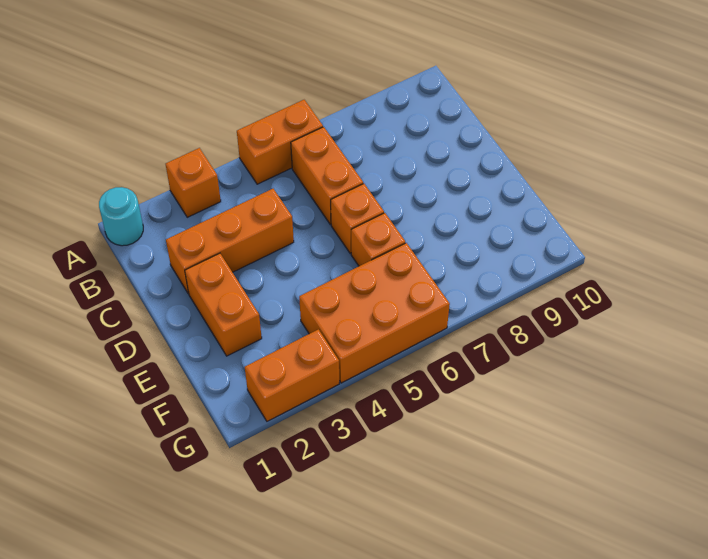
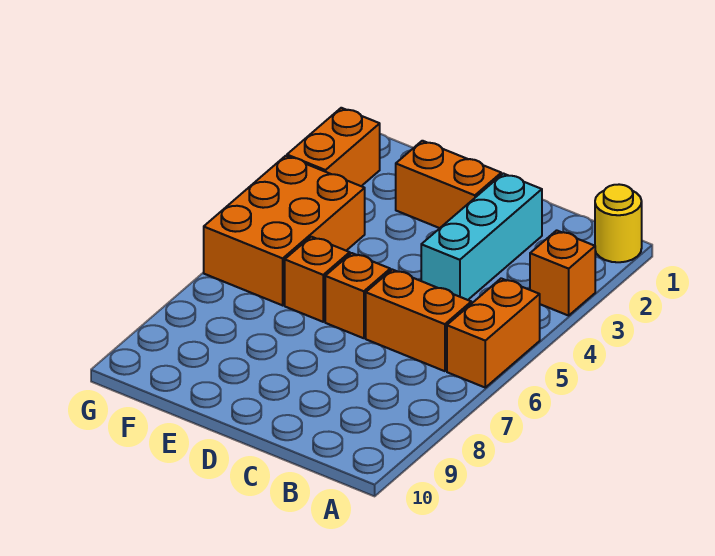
cyan 1x1 round brick [99,187,143,246] -> yellow 1x1 round brick [595,184,642,262]
orange 1x3 brick [166,189,294,294] -> cyan 1x3 brick [421,174,542,300]

